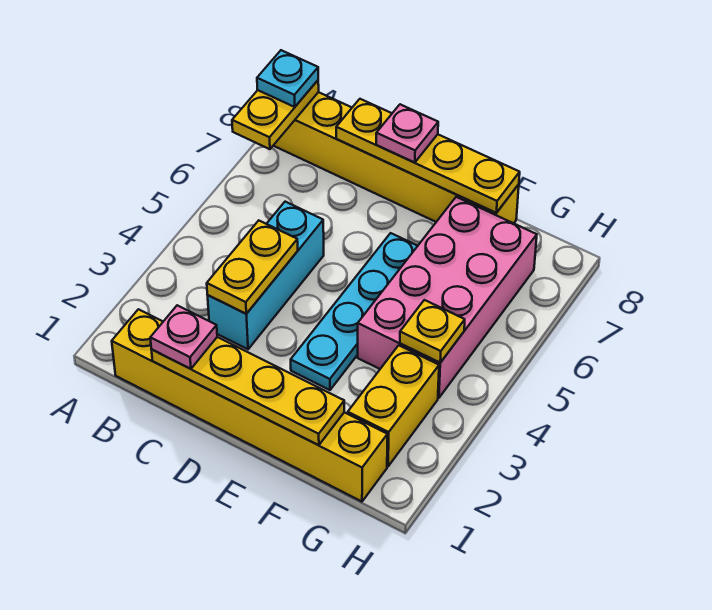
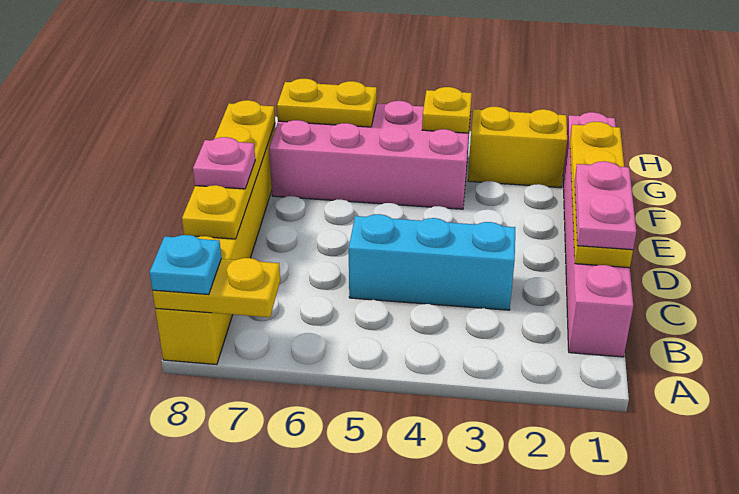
yellow 1x6 brick [112,309,388,502] -> pink 1x6 brick [563,112,633,357]
pink 1x1 plate [150,305,217,369] -> pink 1x2 plate [575,161,636,250]
yellow 1x2 plate [207,221,298,314] -> yellow 1x2 plate moved to [277,78,377,127]
cyan 1x4 plate [291,233,417,390] -> none

